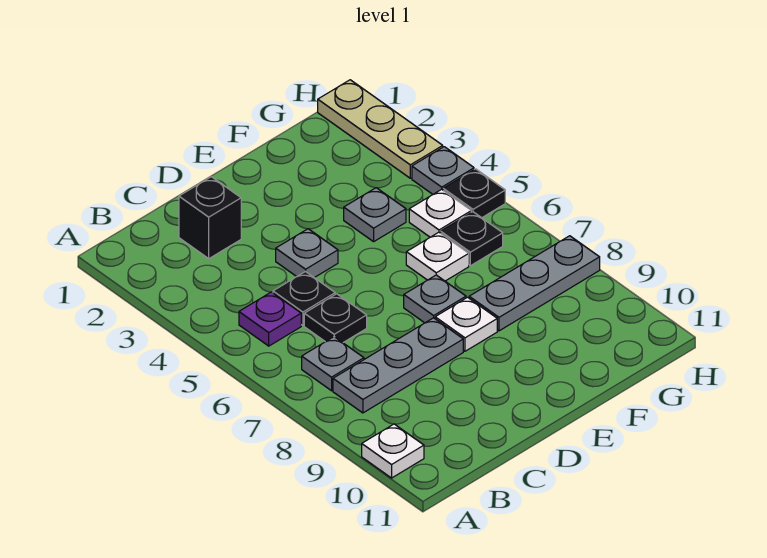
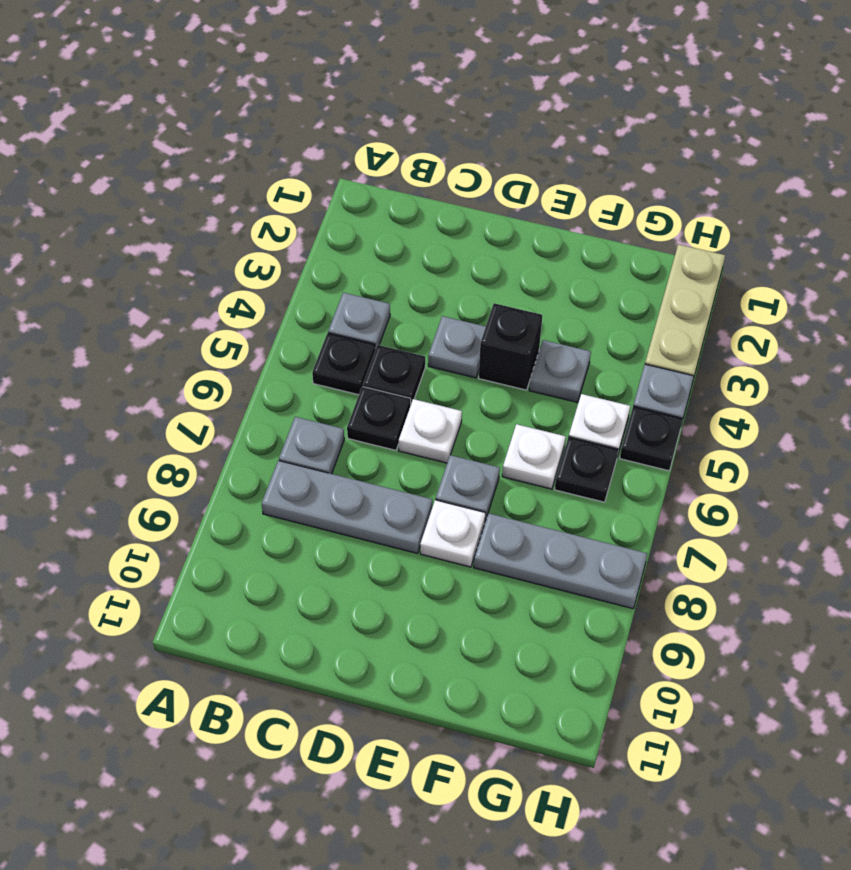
white 1x1 plate [362,424,424,478] -> white 1x1 plate moved to [399,399,462,463]
none -> grey 1x1 plate [328,293,390,350]
purple 1x1 plate [239,292,301,346] -> black 1x1 plate [312,333,375,395]
black 1x1 brick [179,177,241,259] -> black 1x1 brick moved to [479,303,542,390]

